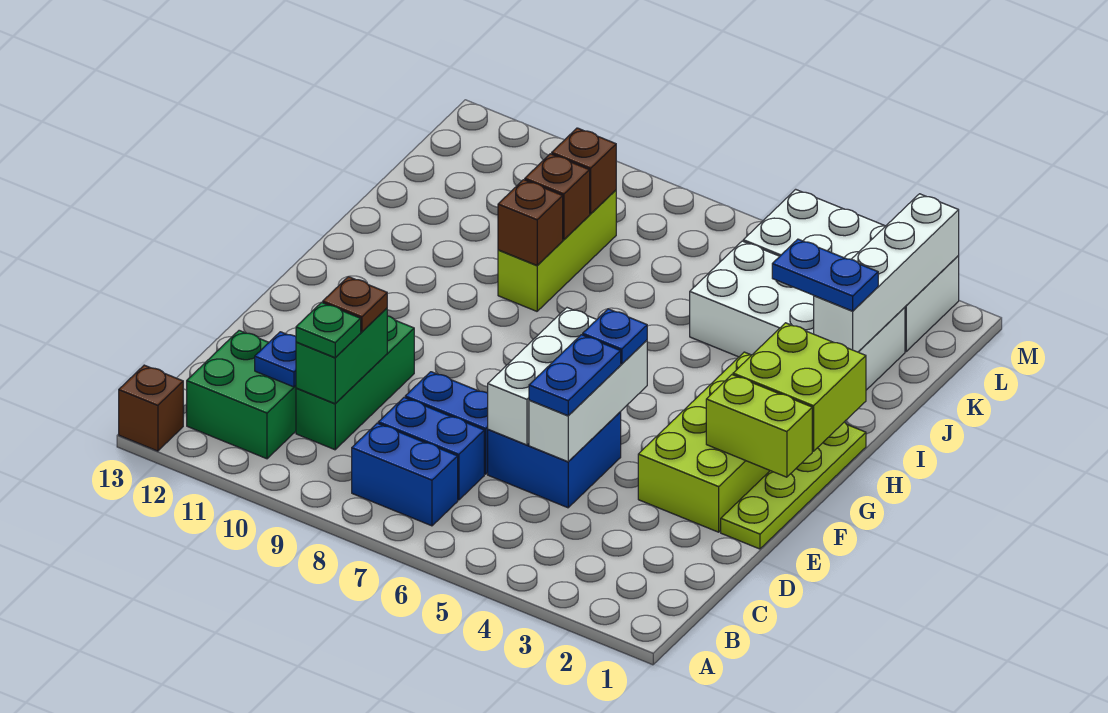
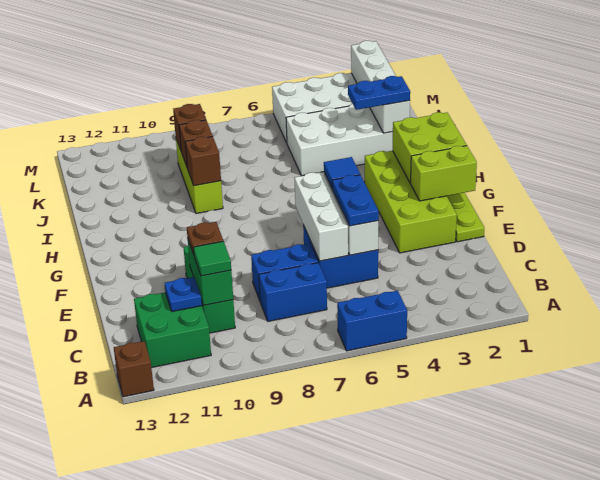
blue 1x2 brick [352,423,458,526] -> blue 1x2 brick moved to [337,291,407,351]
green 1x1 plate [296,302,361,358] -> green 1x1 tile [193,241,231,276]
blue 1x1 plate [583,309,647,364] -> blue 1x1 tile [324,157,360,188]

